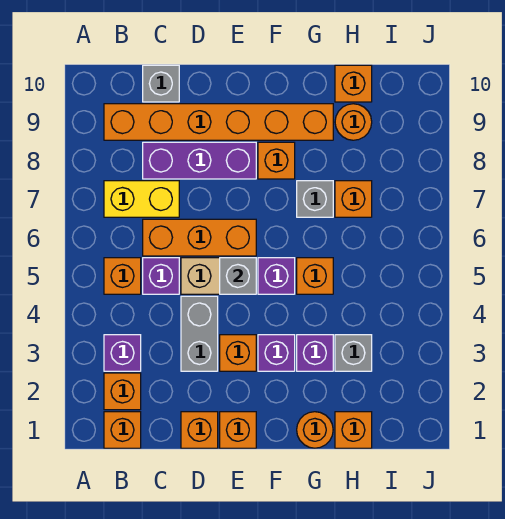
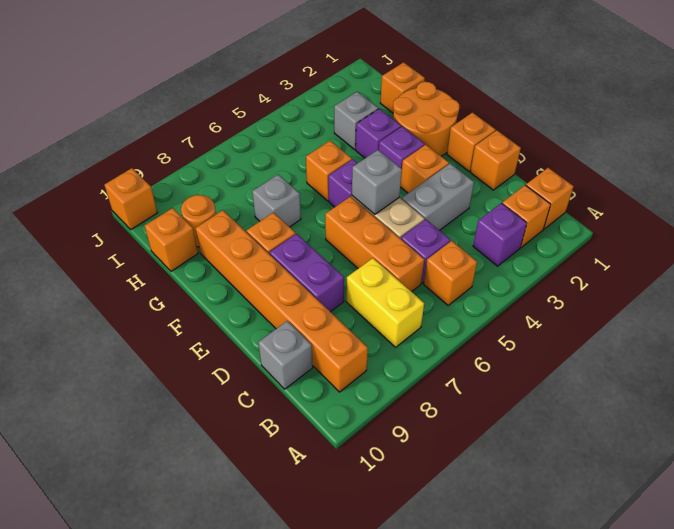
purple 1x3 brick [143,142,256,179] -> purple 1x2 brick [270,234,344,312]
orange 1x1 round brick [297,412,333,448] -> orange 2x2 round brick [393,82,459,156]
orange 1x1 brick [335,181,372,217] -> orange 1x1 brick moved to [105,168,158,229]

